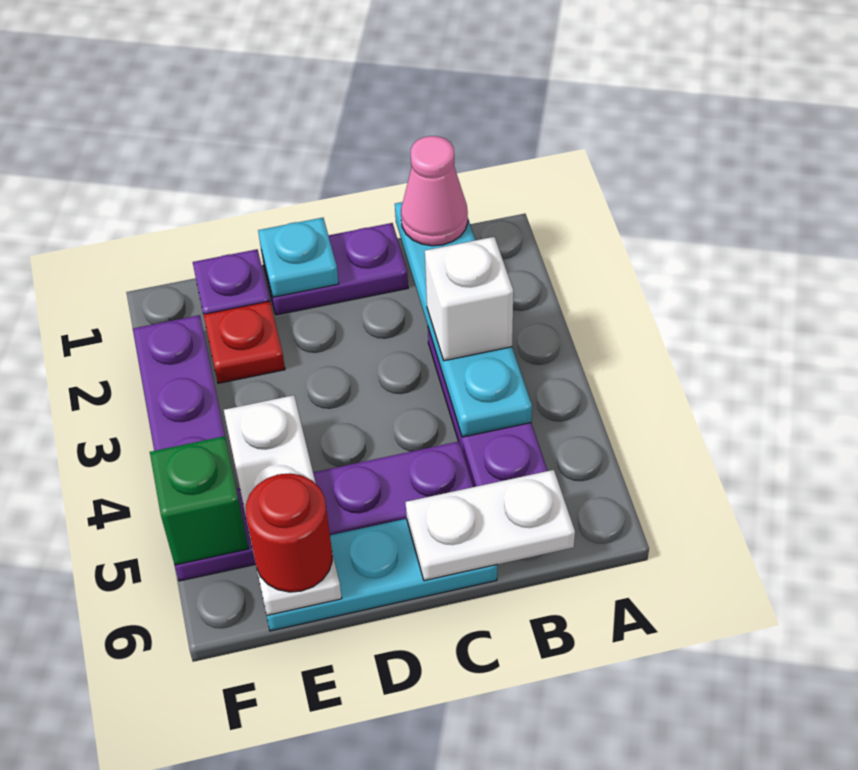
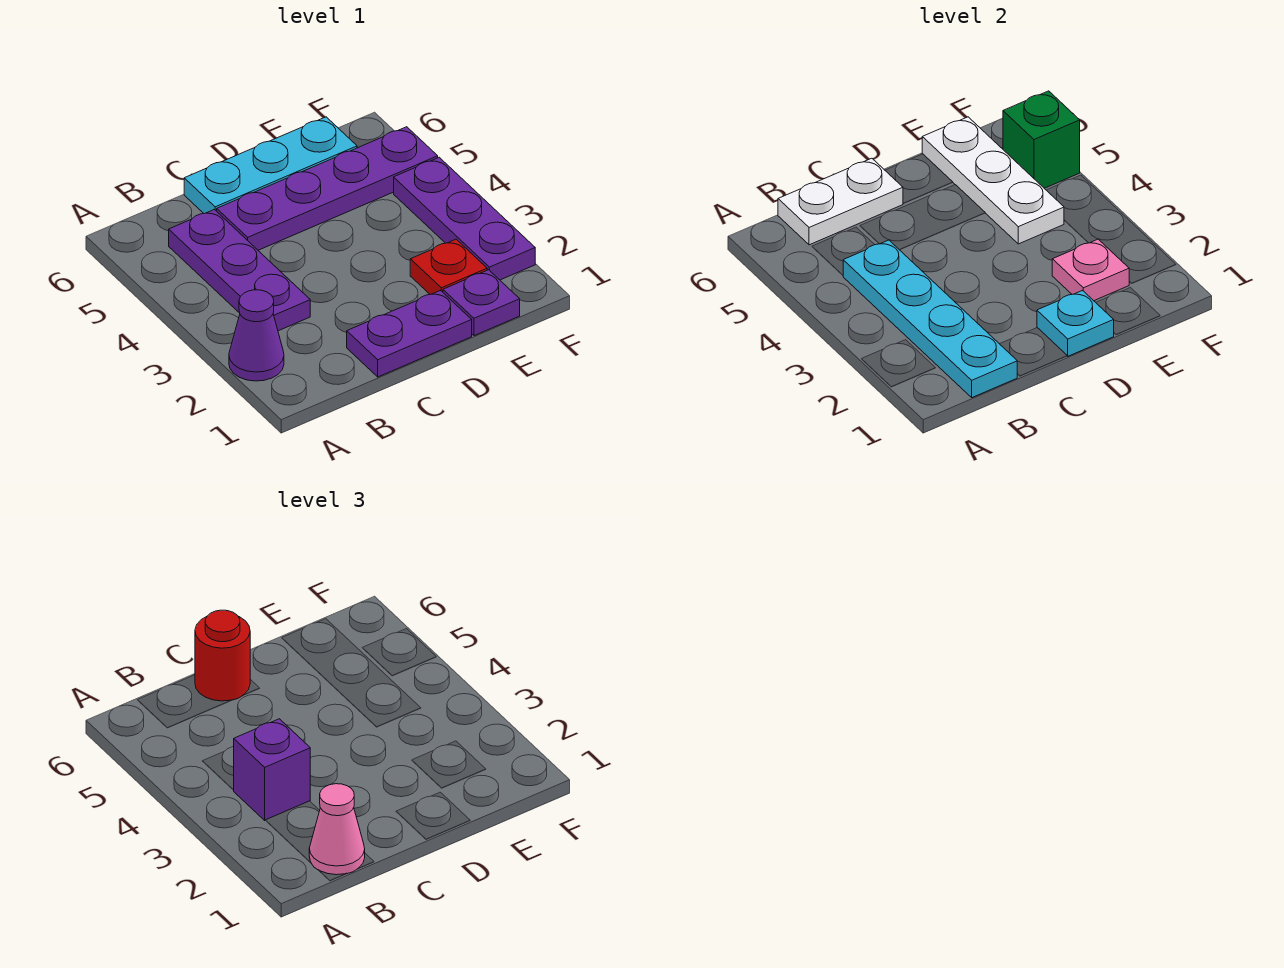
none -> purple 1x1 cone [229,290,284,381]
white 1x1 brick [425,237,513,361] -> purple 1x1 brick [234,719,310,820]
none -> pink 1x1 plate [1052,239,1129,301]
red 1x1 round brick [246,473,332,592] -> red 1x1 round brick moved to [195,610,250,701]

